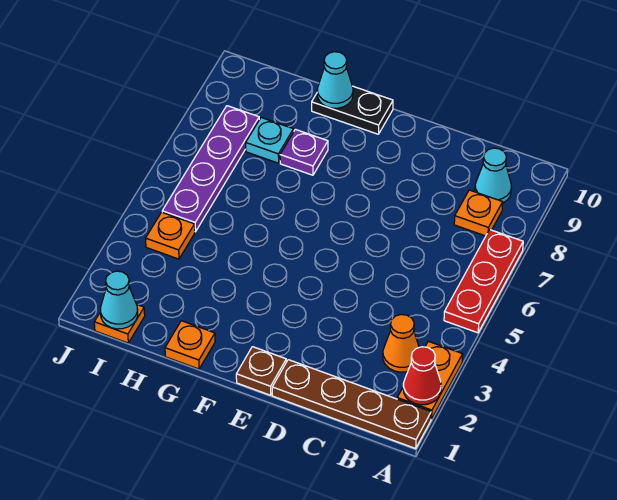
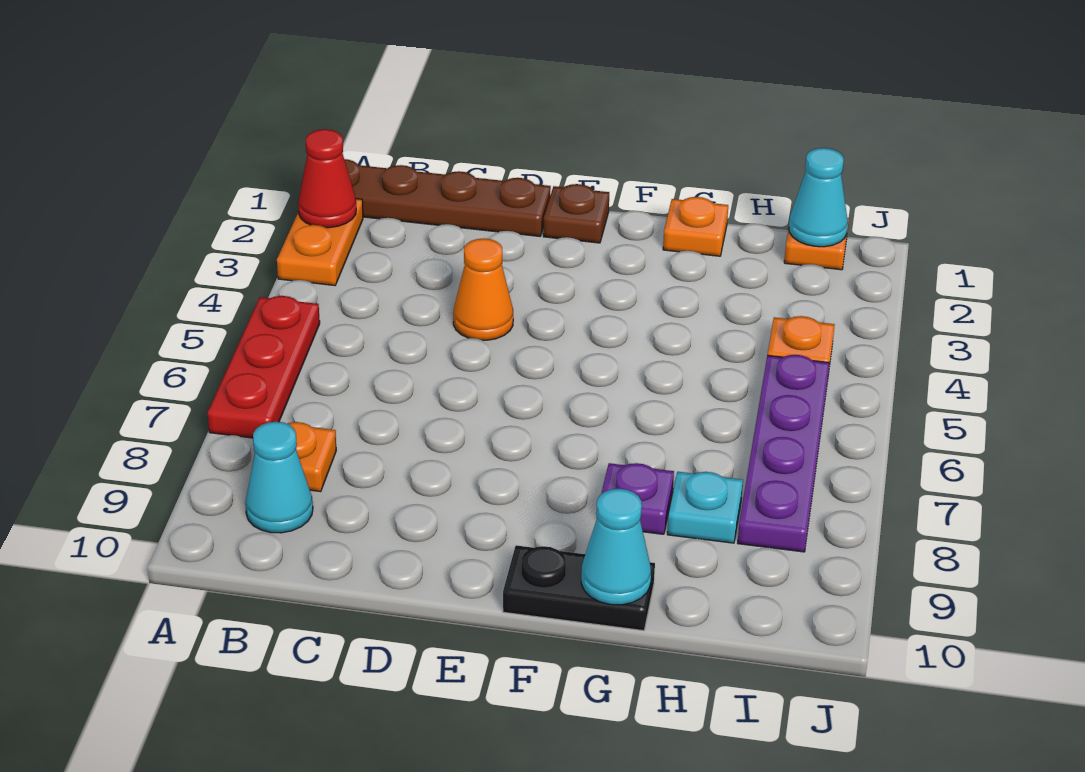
orange 1x1 cone [383,314,419,372] -> orange 1x1 cone moved to [453,238,513,340]

